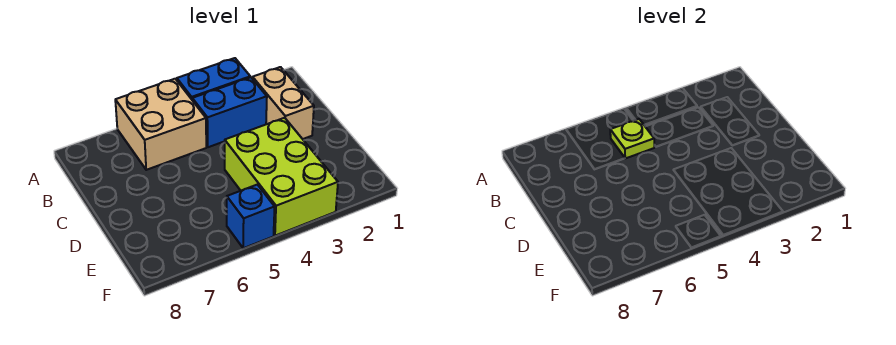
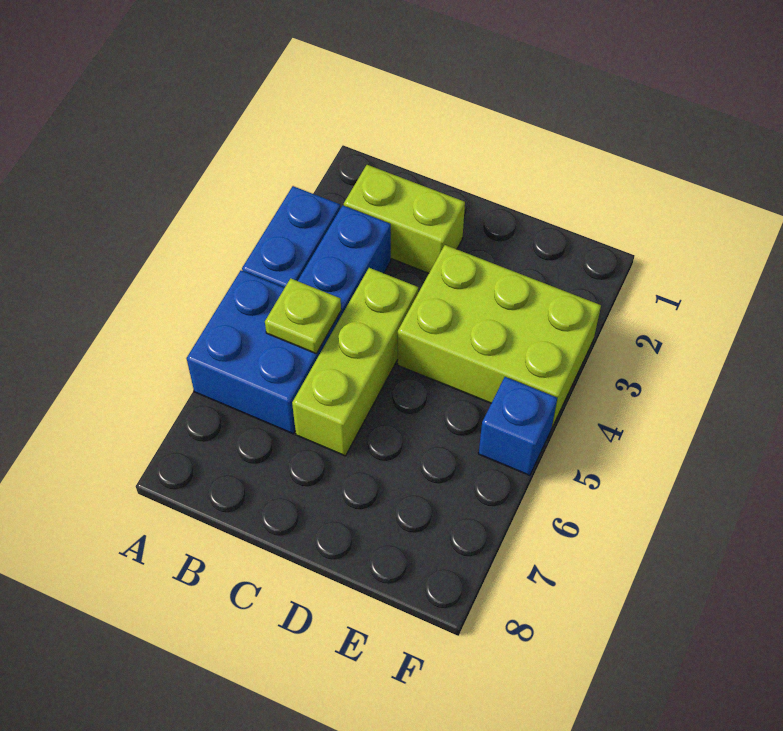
tan 2x2 brick [115,79,206,170] -> blue 2x2 brick [187,271,342,434]
tan 1x2 brick [253,67,314,139] -> lime 1x2 brick [344,165,465,273]
none -> lime 1x3 brick [292,268,418,456]

